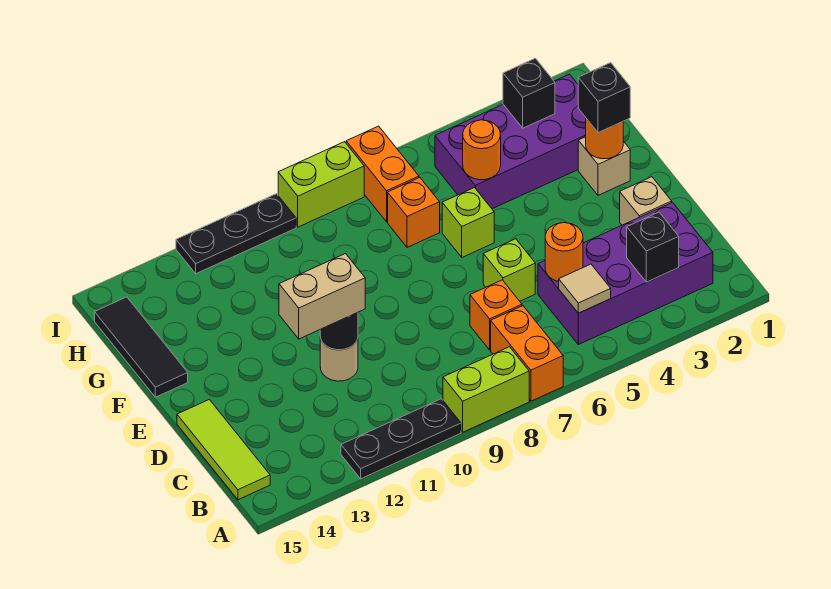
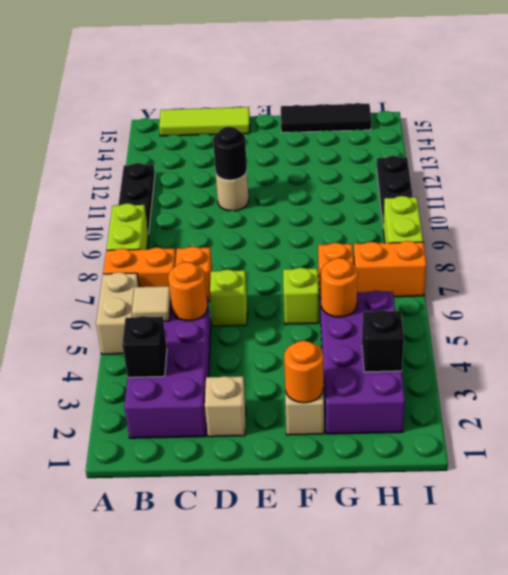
tan 1x2 brick [279,254,365,339] -> tan 1x2 brick moved to [96,272,139,354]
black 1x1 brick [578,63,630,133] -> none

